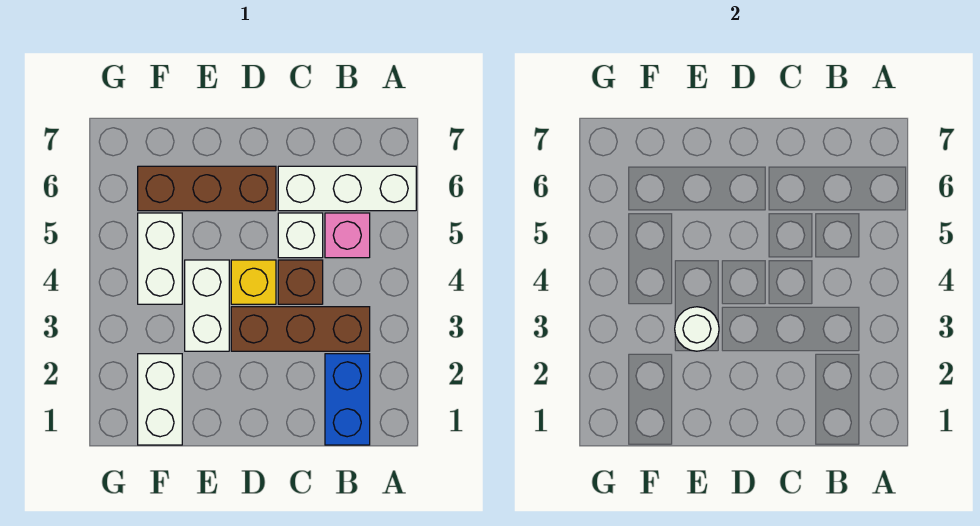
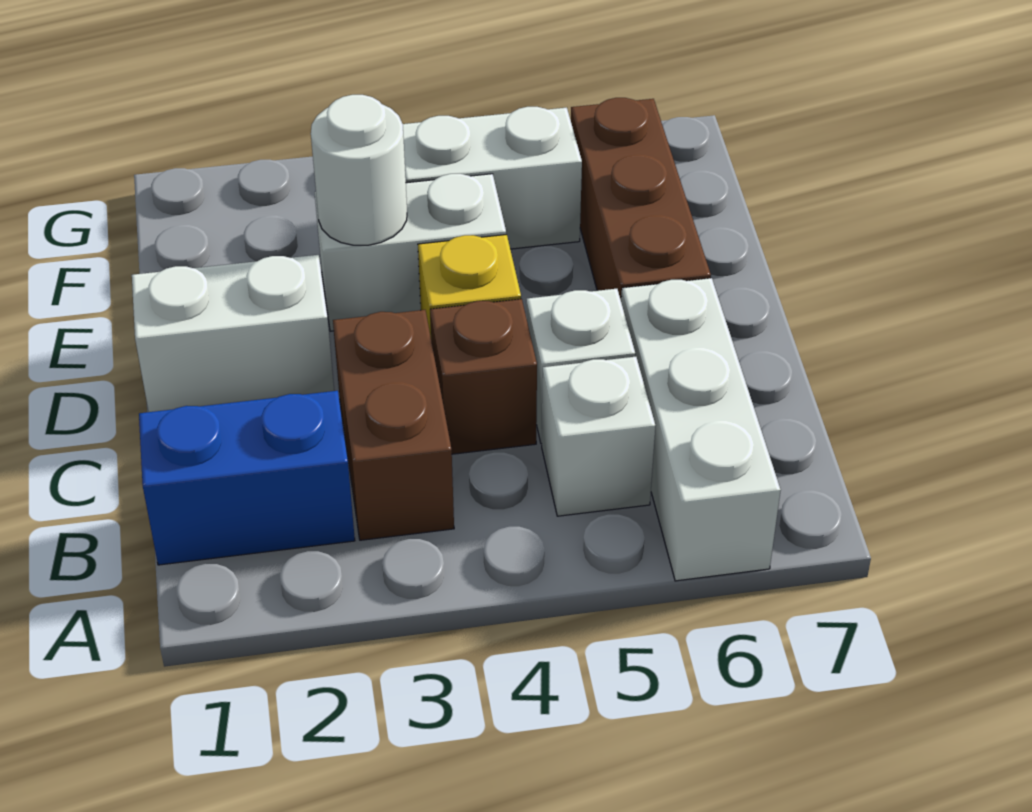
brown 1x3 brick [231,307,370,351] -> brown 1x2 brick [333,310,454,540]
pink 1x1 brick [325,213,370,258] -> white 1x1 brick [542,357,655,516]
white 1x2 brick [138,354,182,445] -> white 1x2 brick moved to [132,255,334,412]

